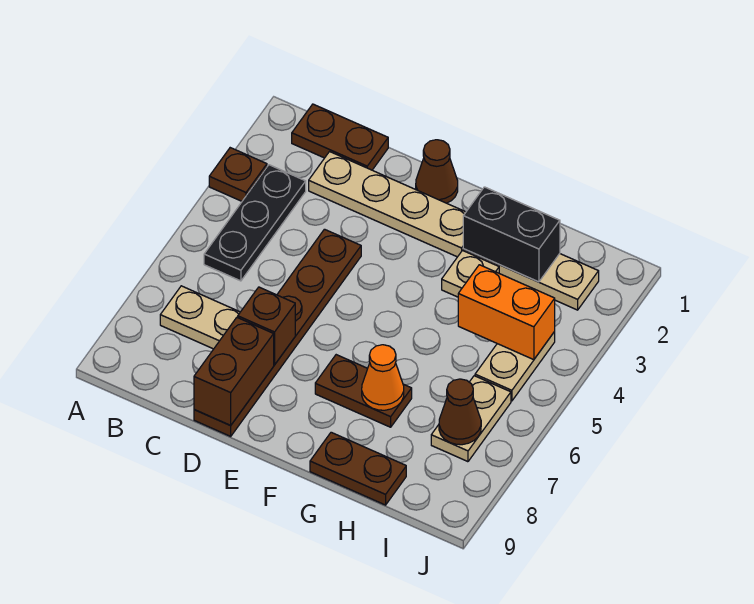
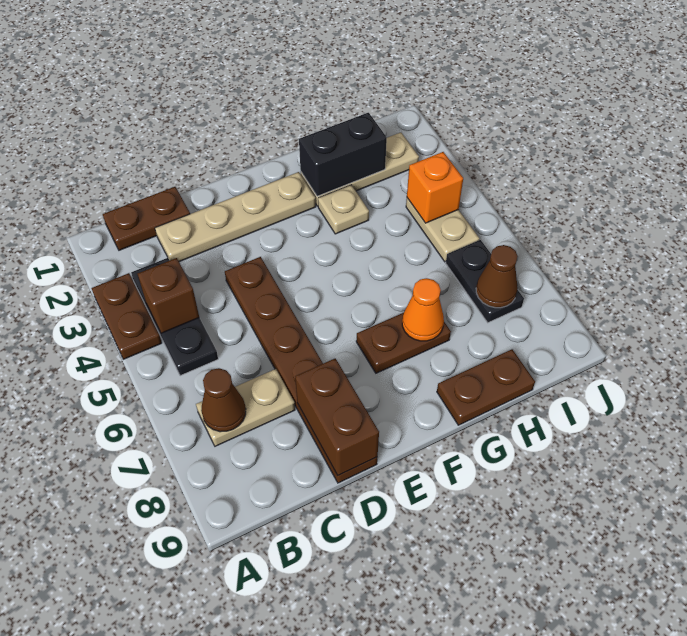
brown 1x1 plate [209,148,267,201] -> brown 1x2 plate [91,273,162,359]
brown 1x1 brick [238,287,295,365] -> brown 1x1 brick moved to [138,258,199,333]
brown 1x1 cone [416,140,458,203] -> brown 1x1 cone moved to [201,368,246,432]
orange 1x2 brick [458,265,555,360] -> orange 1x1 brick [407,152,463,223]
tan 1x2 plate [431,376,511,462] -> black 1x2 plate [446,240,524,323]

